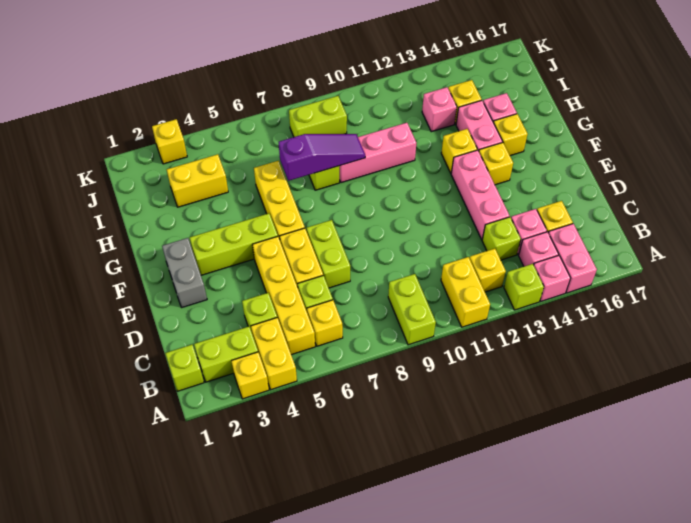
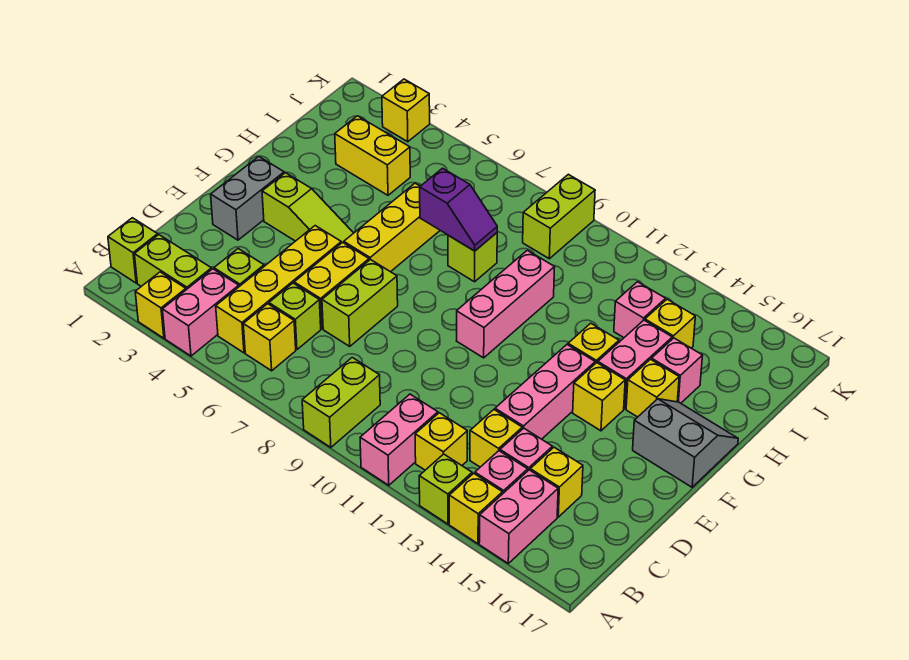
yellow 1x2 brick [251,318,297,390] -> pink 1x2 brick [162,269,239,356]
yellow 1x2 brick [441,257,490,327] -> pink 1x2 brick [360,394,438,485]
pink 1x1 brick [534,255,570,301] -> yellow 1x1 brick [449,473,503,544]
lime 1x1 brick [482,217,521,260] -> yellow 1x1 brick [470,410,522,467]
lime 1x3 brick [190,213,278,275] -> lime 1x3 slope [262,173,353,243]
none -> grey 2x2 slope [633,399,738,487]
purple 1x3 slope [279,134,365,181] -> purple 1x2 slope [420,168,497,251]
pink 1x3 brick [339,123,416,183] -> pink 1x3 brick turned to [457,250,555,358]
lime 1x2 brick [289,96,347,137] -> lime 1x2 brick turned to [523,174,595,259]

